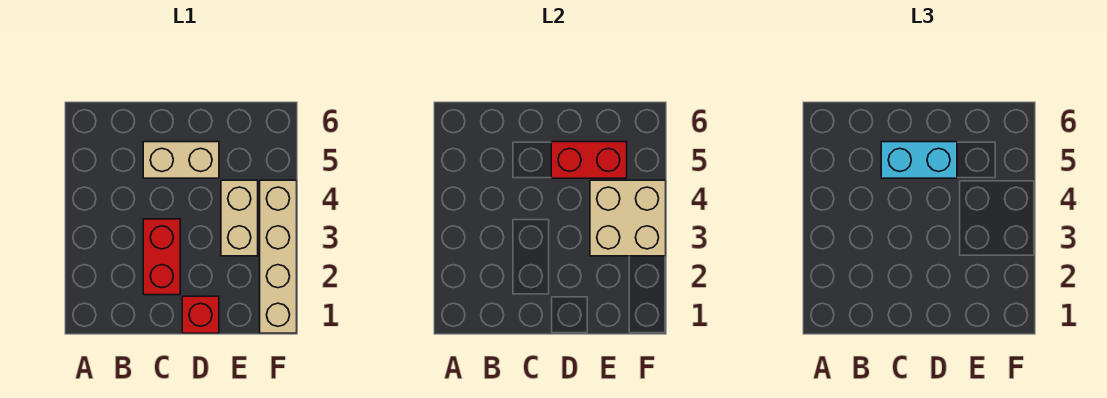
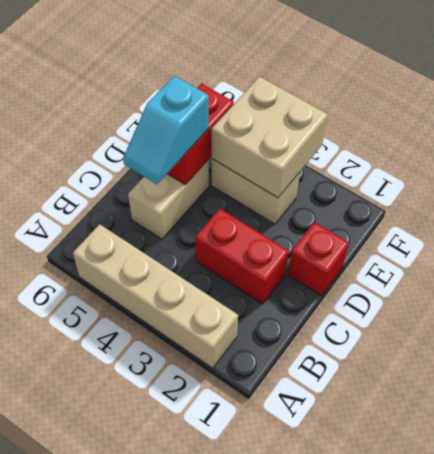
cyan 1x2 brick [881,142,957,178] -> cyan 1x2 slope [123,76,209,184]
tan 1x4 brick [260,180,297,333] -> tan 1x4 brick moved to [73,224,238,368]

